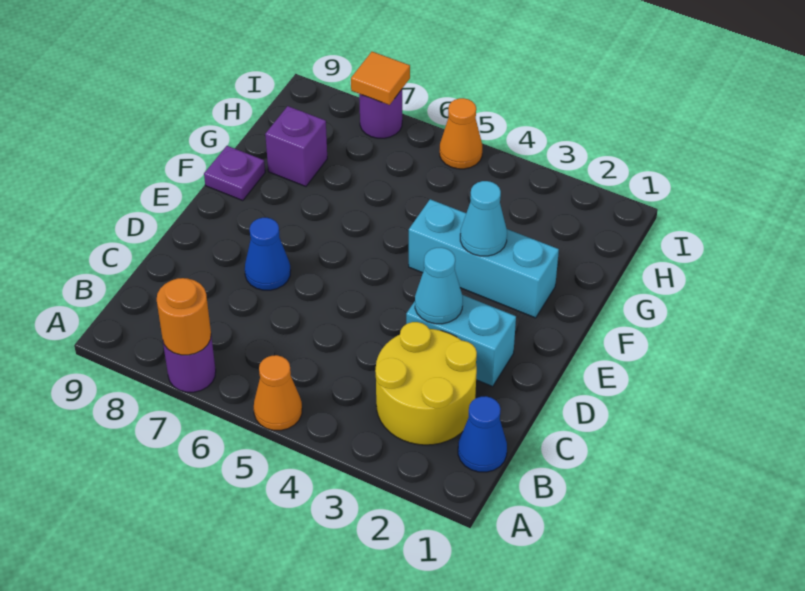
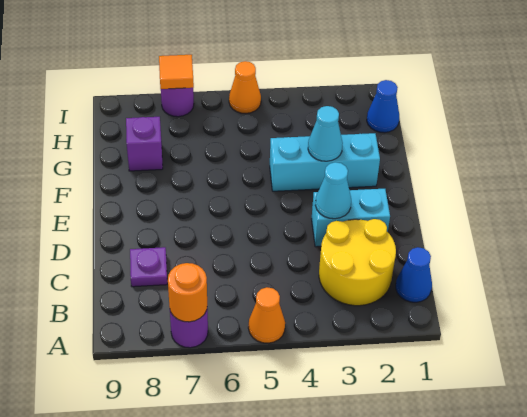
blue 1x1 cone [245,218,291,290] -> blue 1x1 cone moved to [367,80,399,133]
purple 1x1 plate [204,146,265,201] -> purple 1x1 plate moved to [130,247,167,287]

